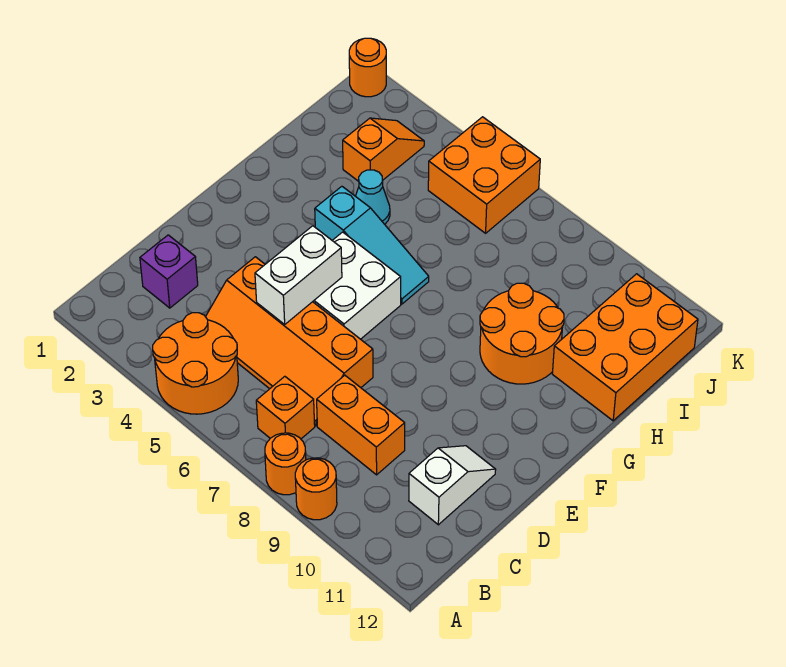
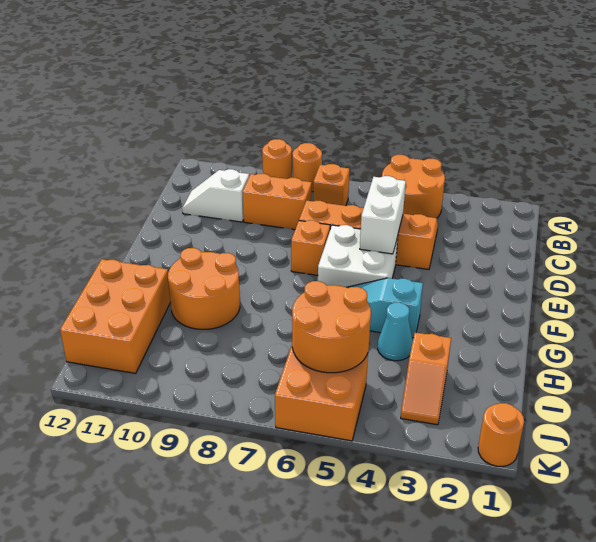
purple 1x1 brick [140,235,198,308] -> none
white 1x2 slope [409,446,496,525] -> white 1x2 slope turned to [182,169,249,222]
none -> orange 1x1 brick [291,220,330,275]
none -> orange 2x2 round brick [292,281,371,373]

